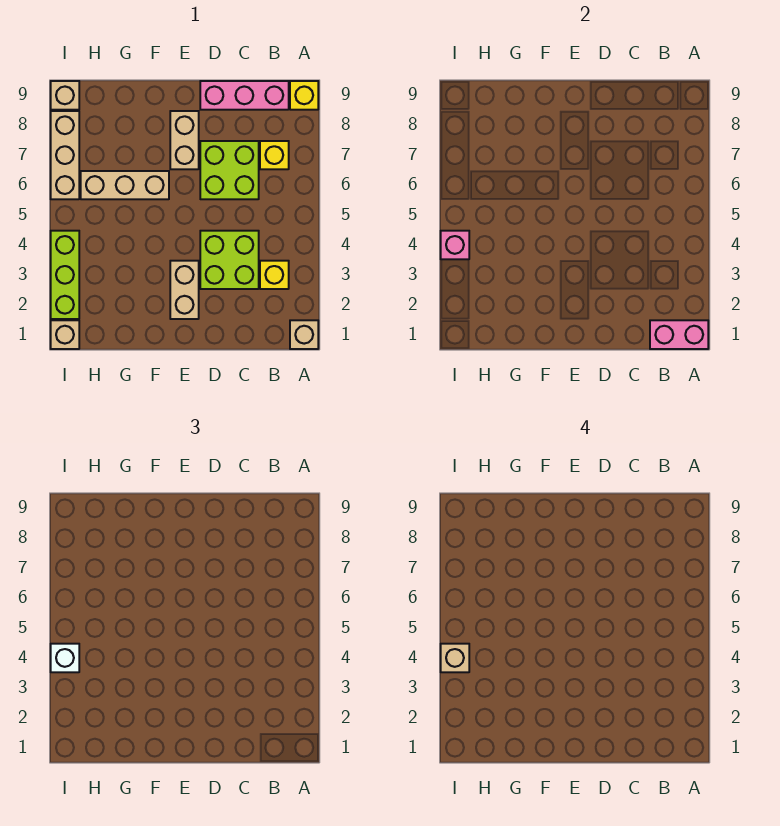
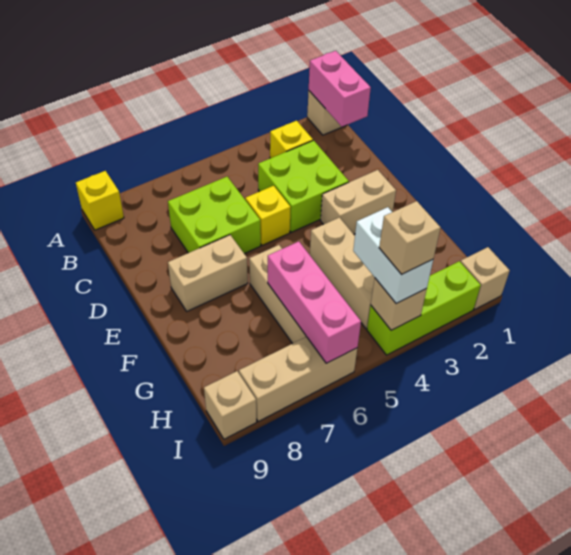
yellow 1x1 brick [260,141,289,169] -> yellow 1x1 brick moved to [245,186,291,245]
pink 1x3 brick [200,81,289,110] -> pink 1x3 brick moved to [268,242,361,363]
none -> tan 1x3 brick [310,217,375,329]
pink 1x1 brick [441,231,469,259] -> tan 1x1 brick [371,278,427,330]
white 1x1 brick [51,644,79,672] -> white 1x2 brick [353,207,433,303]

